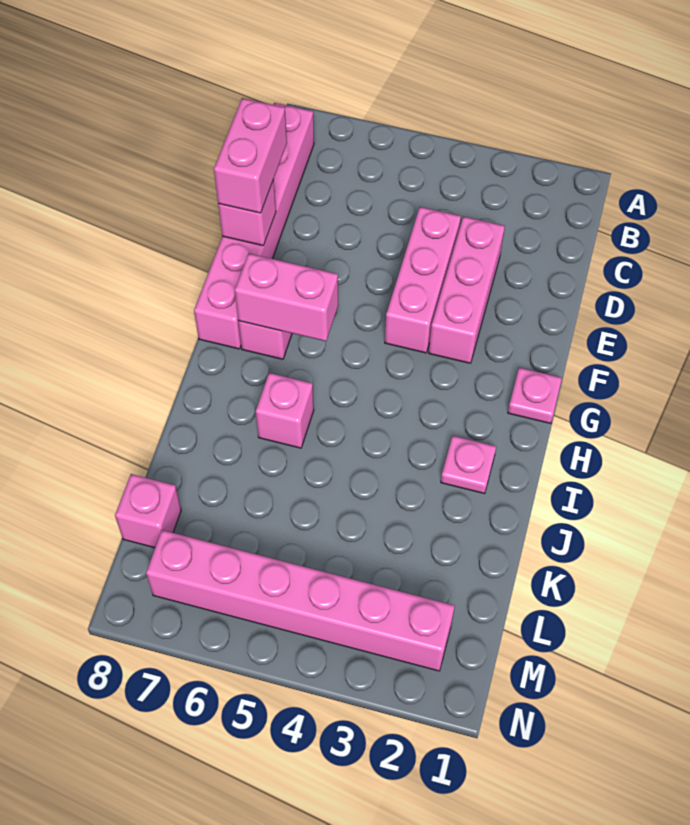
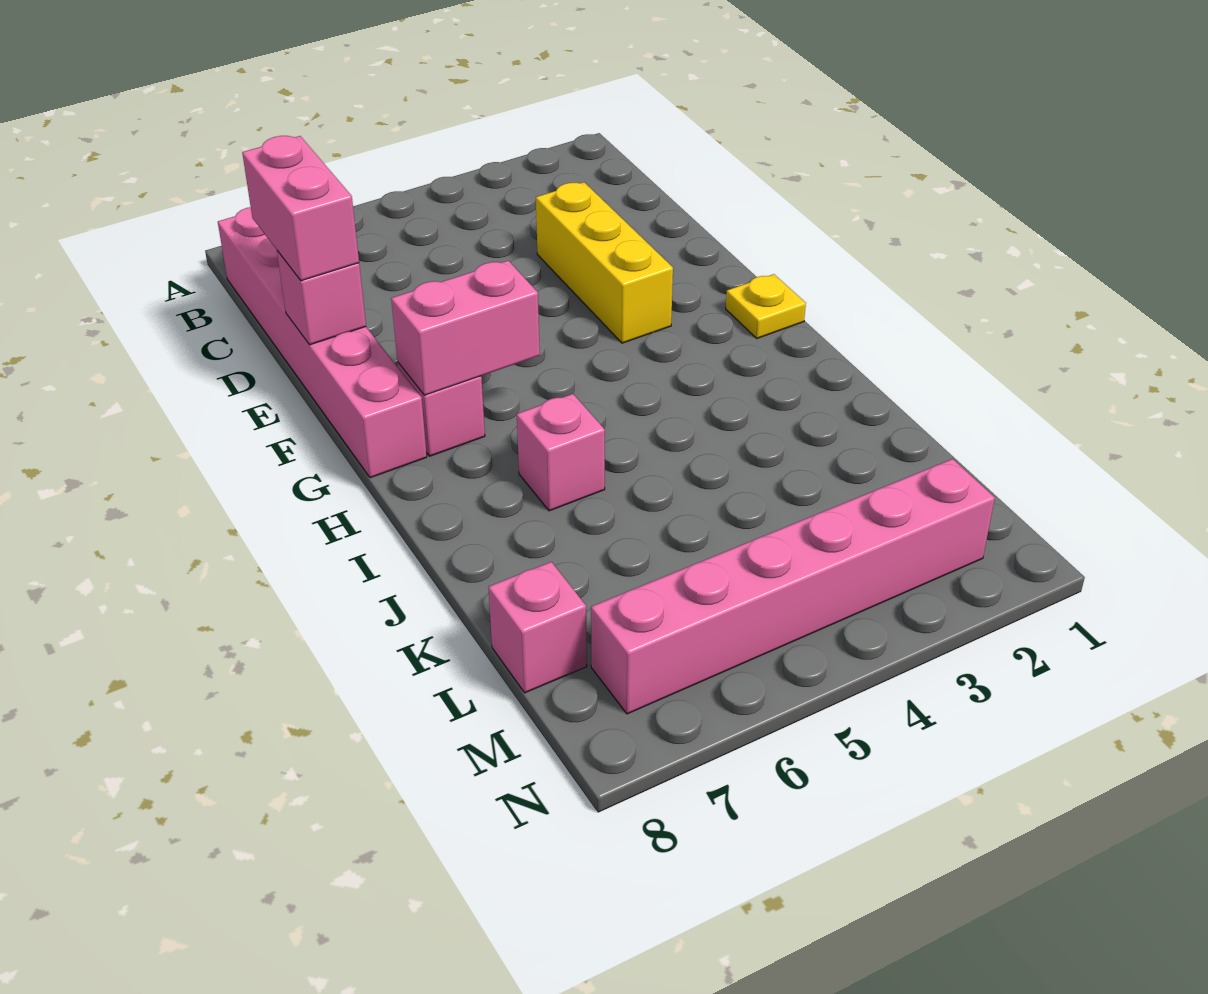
pink 1x3 brick [429,216,505,363] -> yellow 1x3 brick [536,182,673,343]
pink 1x3 brick [385,207,461,353] -> none
pink 1x1 plate [508,368,562,424] -> yellow 1x1 plate [726,274,806,338]
pink 1x1 plate [441,436,496,494] -> none

